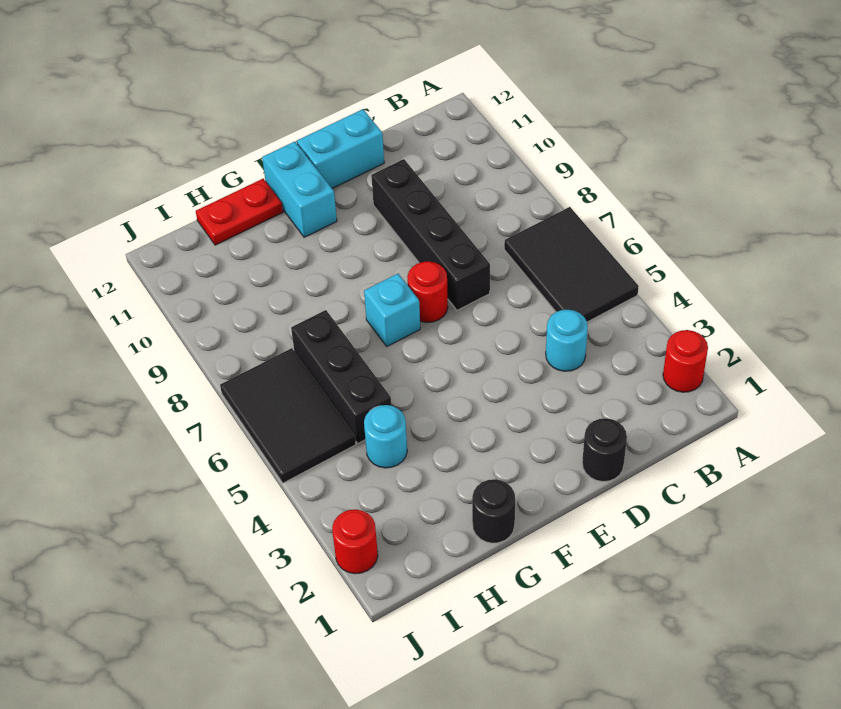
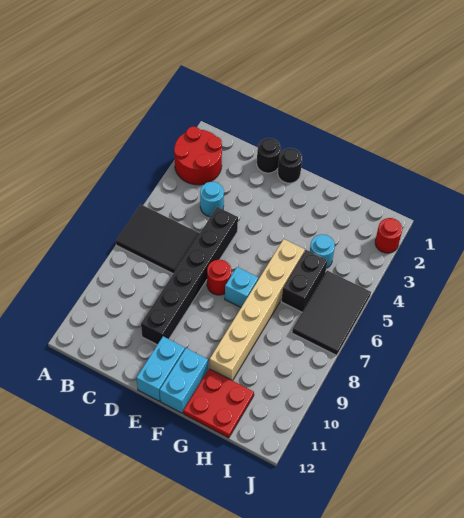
red 1x1 round brick [663,330,708,392] -> red 2x2 round brick [174,126,222,185]
black 2x3 tile [504,207,639,322] -> black 2x3 tile turned to [116,205,200,274]
black 1x4 brick [371,159,490,310] -> black 1x6 brick [141,207,238,345]
cyan 1x2 brick [297,109,384,188] -> cyan 1x2 brick turned to [137,336,185,401]
black 1x1 round brick [472,479,515,543] -> black 1x1 round brick moved to [278,148,302,183]
none -> tan 1x6 brick [210,239,305,381]
red 1x2 plate [196,179,283,245] -> red 2x2 plate [183,369,254,438]
black 1x3 brick [291,310,391,443] -> black 1x2 brick [281,250,328,312]

